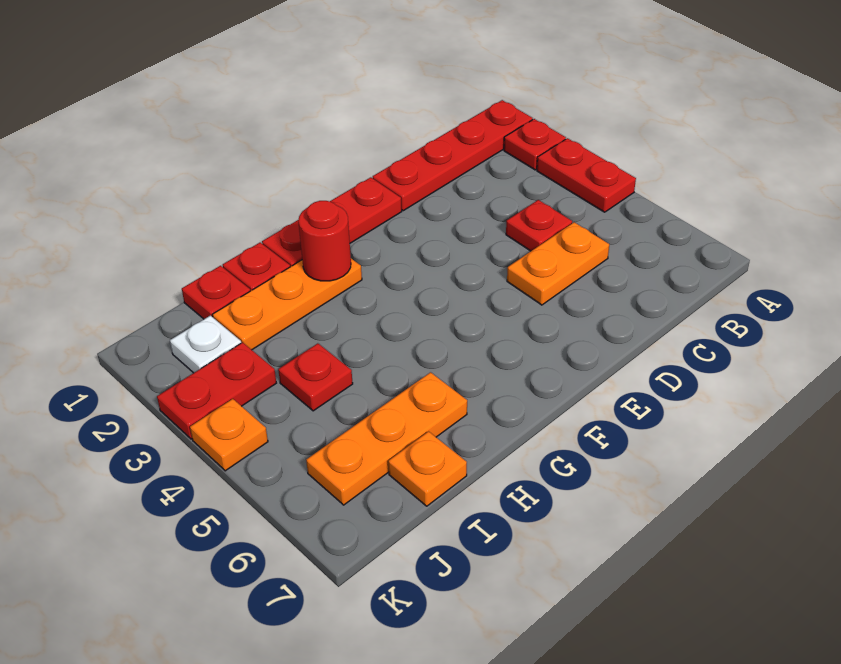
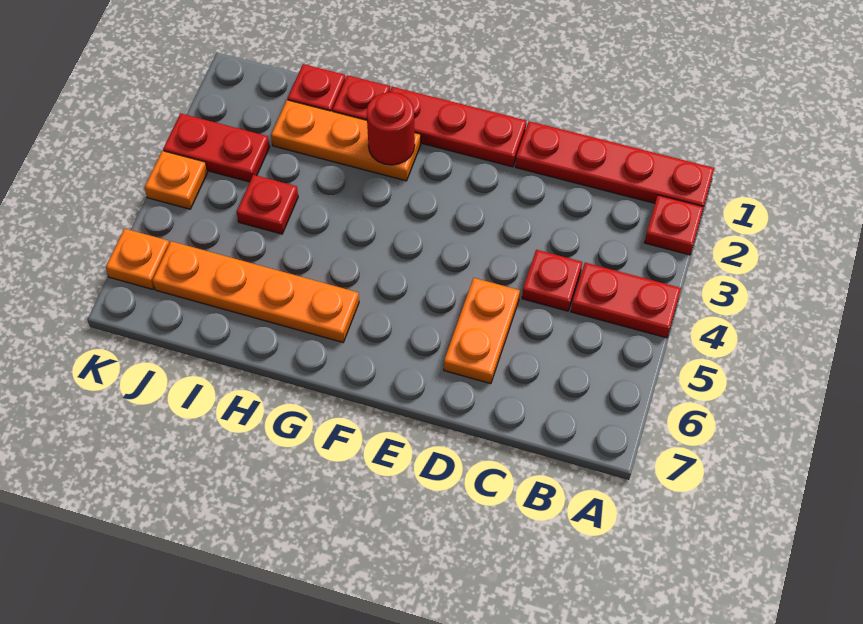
red 1x2 plate [537,138,636,212] -> red 1x2 plate turned to [571,263,681,338]
orange 1x2 plate [507,222,609,305] -> orange 1x2 plate turned to [444,278,520,384]
orange 1x3 plate [306,372,467,505] -> orange 1x4 plate [153,241,359,342]
orange 1x1 plate [388,431,467,506] -> orange 1x1 plate moved to [106,229,169,289]
white 1x1 plate [170,316,241,373] -> none

